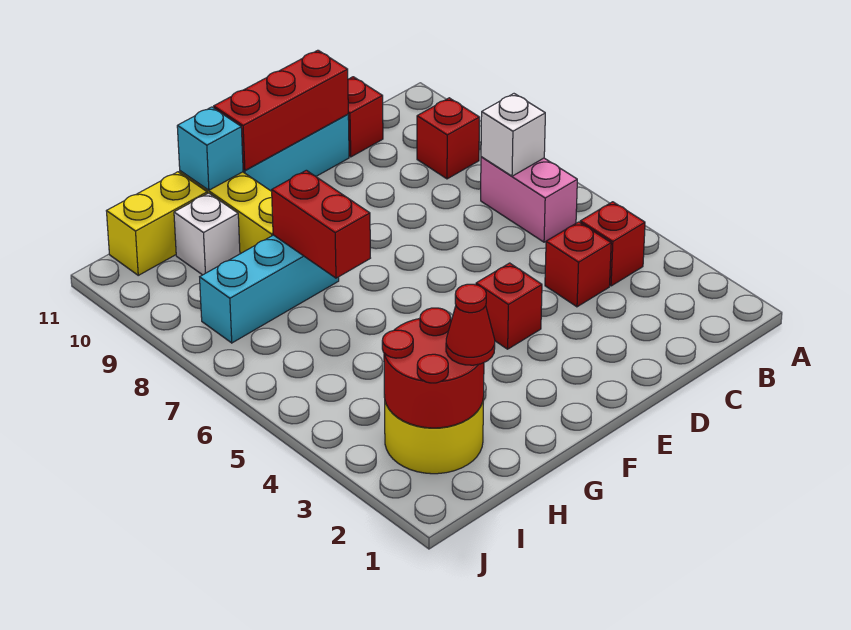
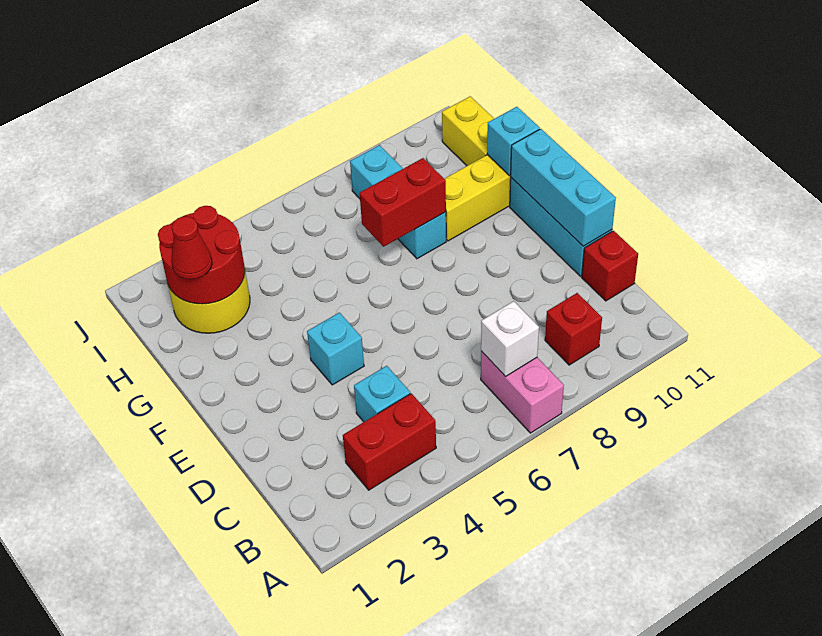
red 1x1 brick [580,202,645,286] -> red 1x2 brick [343,393,436,490]
pink 1x2 brick [481,157,577,242] -> pink 1x2 brick turned to [481,351,564,433]
red 1x1 brick [545,222,611,307] -> cyan 1x1 brick [354,366,410,422]
red 1x3 brick [214,50,348,171] -> cyan 1x3 brick [510,129,616,246]
red 1x1 brick [476,263,542,349] -> cyan 1x1 brick [307,313,364,385]
white 1x1 brick [174,193,240,275] -> none

